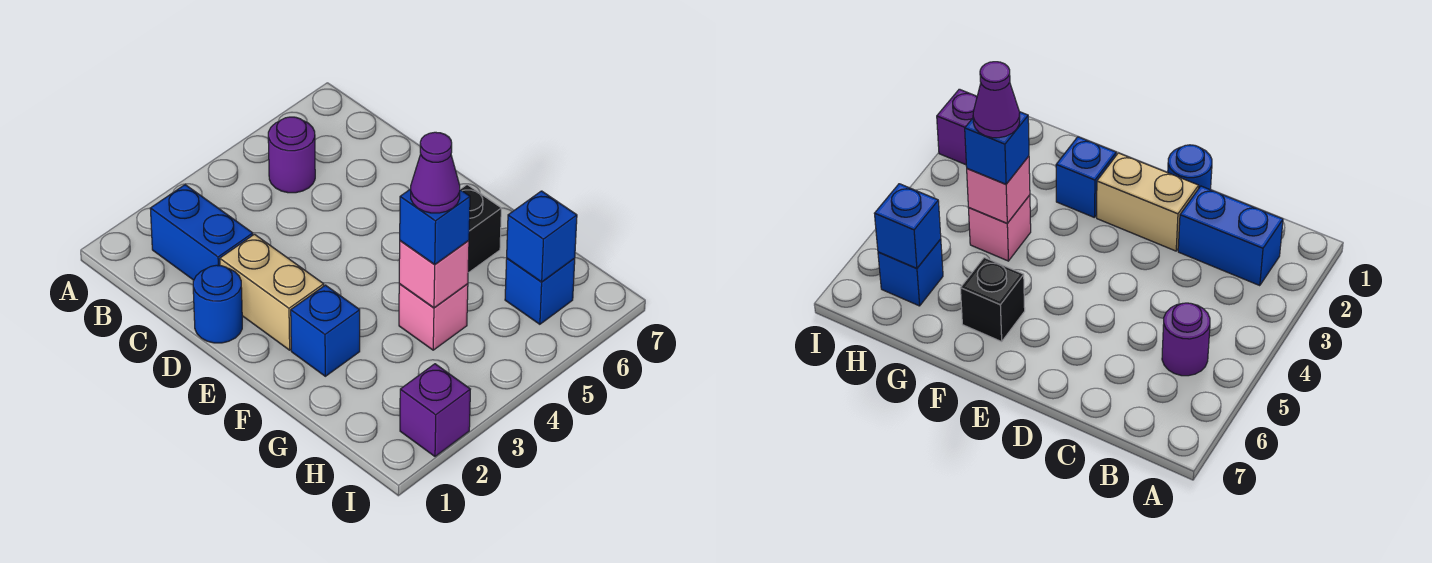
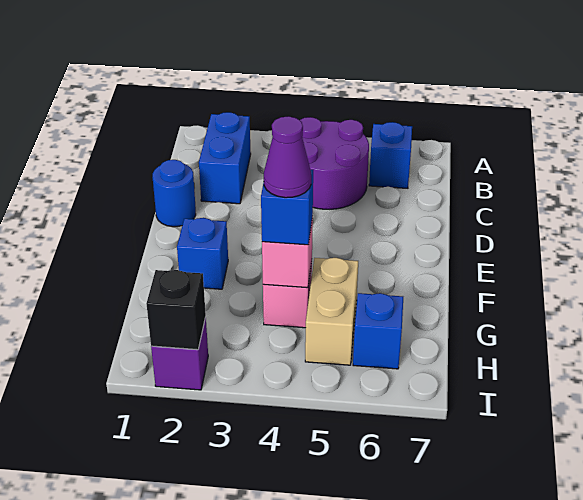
purple 1x1 round brick [268,117,315,193] -> purple 2x2 round brick [300,117,369,209]
tan 1x2 brick [220,234,324,350] -> tan 1x2 brick moved to [305,258,358,365]
black 1x1 brick [460,185,501,273] -> black 1x1 brick moved to [146,270,206,350]
blue 1x1 brick [507,191,577,282] -> blue 1x1 brick moved to [369,122,412,188]

